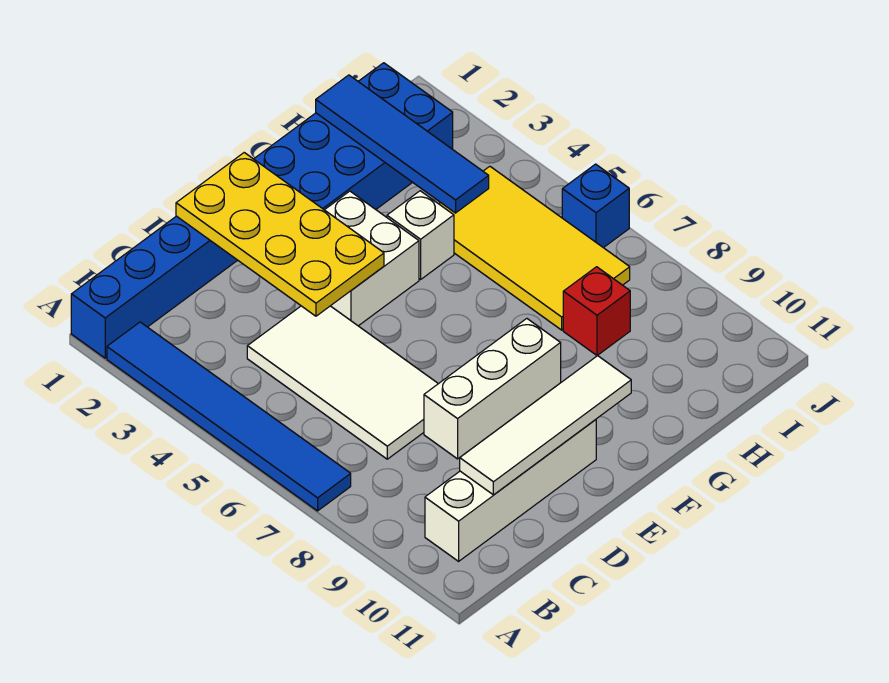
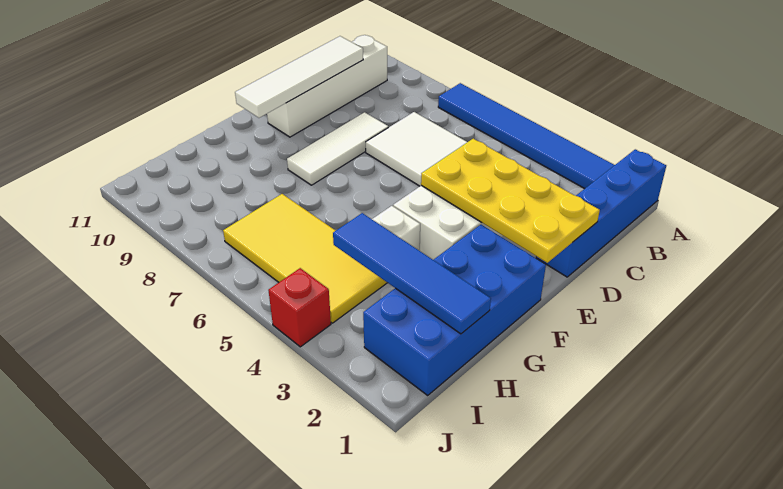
white 1x3 brick [424,319,561,459] -> white 1x3 tile [287,112,388,185]
red 1x1 brick [563,267,630,356] -> red 1x1 brick moved to [268,268,331,347]
blue 1x1 brick [562,164,629,248] -> none

